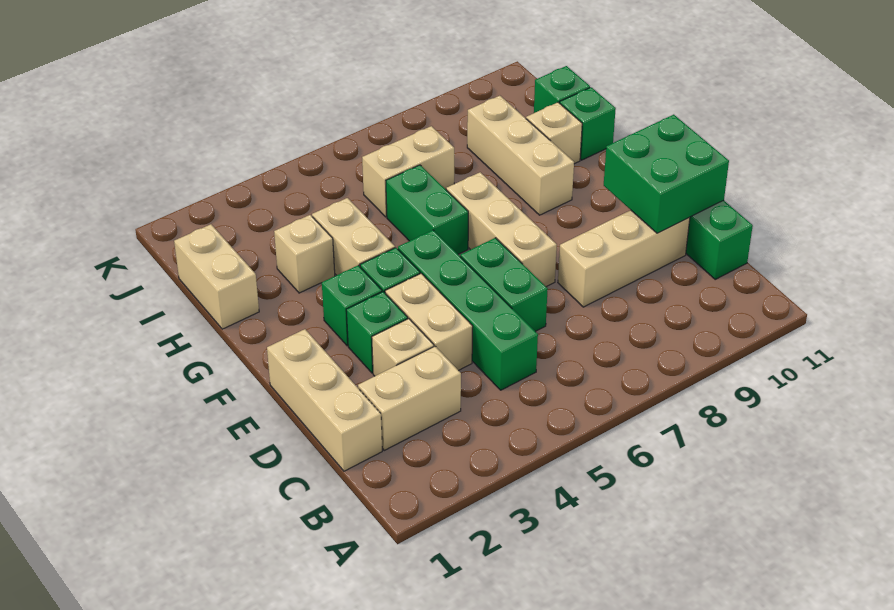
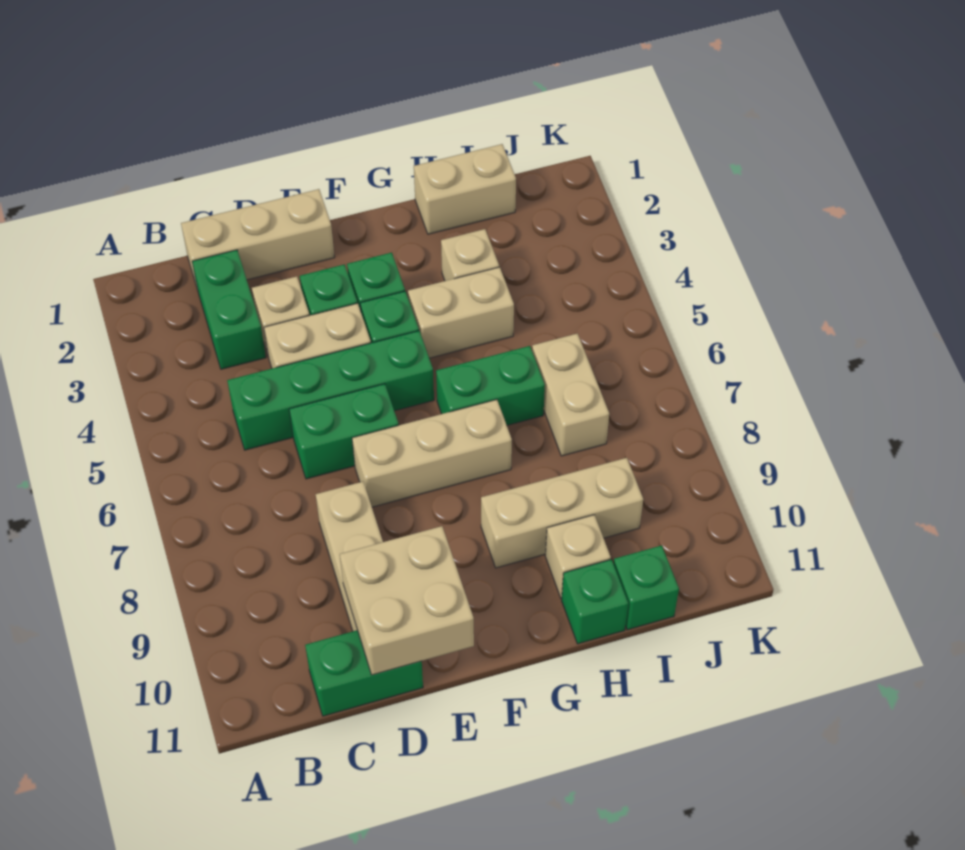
tan 1x2 brick [358,346,461,450] -> green 1x2 brick [192,250,266,369]
green 2x2 brick [604,115,729,233] -> tan 2x2 brick [340,526,474,675]

